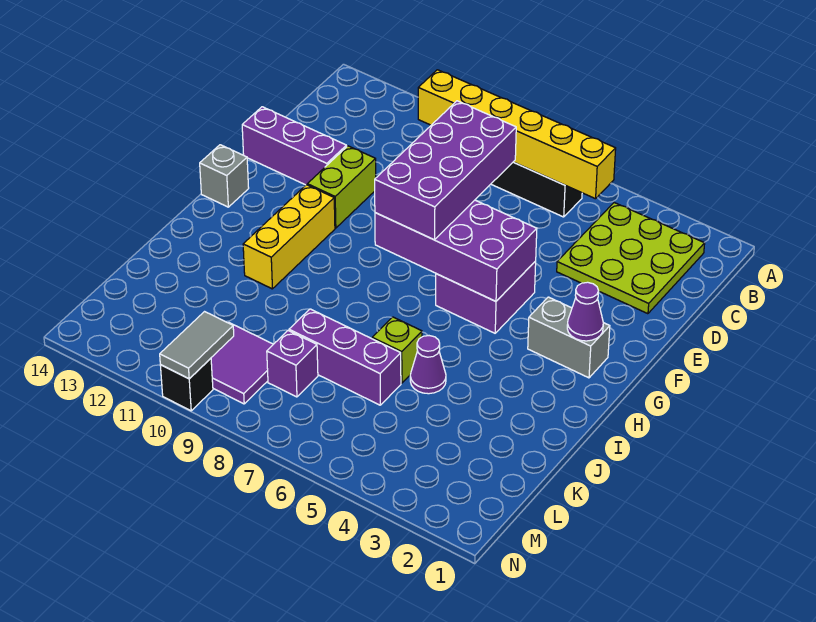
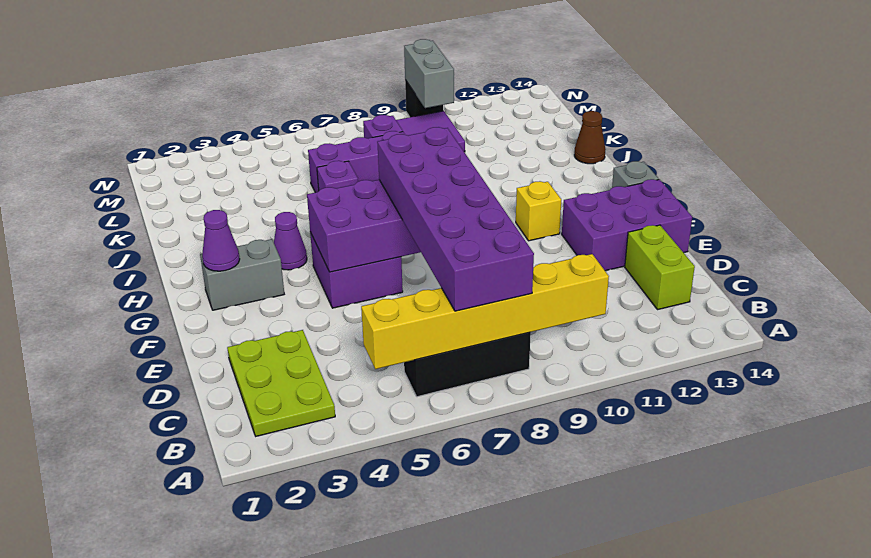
lime 3x3 plate [557,203,705,314] -> lime 2x3 plate [227,330,335,436]
purple 2x4 brick [375,101,516,240] -> purple 2x6 brick [377,127,534,311]
lime 1x2 brick [307,146,376,228] -> lime 1x2 brick moved to [625,225,695,310]
purple 1x3 brick [242,107,347,185] -> purple 2x3 brick [562,179,692,271]
yellow 1x3 brick [243,185,335,289] -> yellow 1x1 brick [516,181,561,241]
purple 1x1 cone [410,336,446,394] -> purple 1x1 cone moved to [274,212,307,270]
lime 1x1 brick [372,317,422,383] -> purple 1x1 brick [317,161,358,190]
none -> brown 1x1 cone [574,111,606,164]
grey 1x2 tile [160,312,234,379] -> grey 1x2 brick [404,39,454,108]

